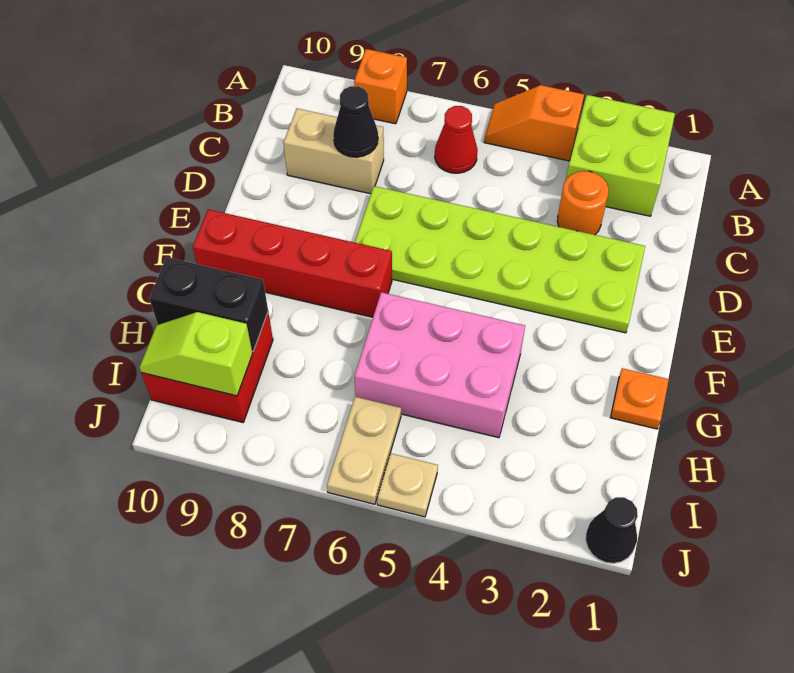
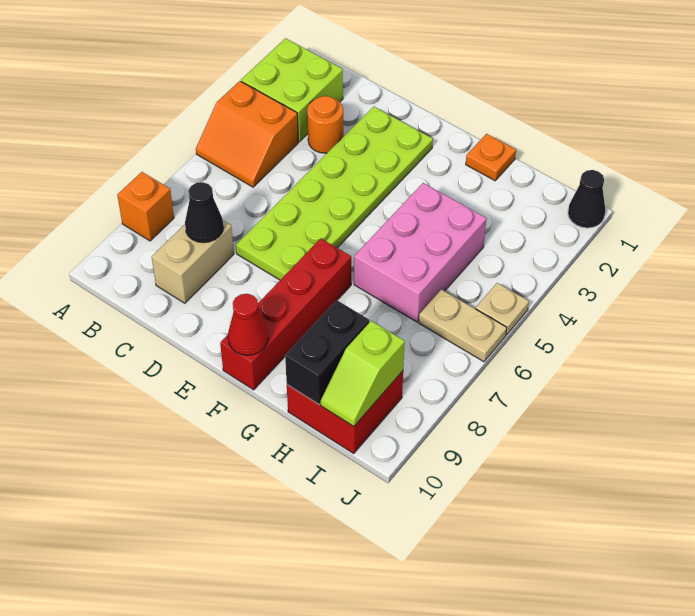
orange 1x2 slope [484,85,584,161] -> orange 2x2 slope [196,81,298,187]
red 1x1 cone [435,106,478,173] -> red 1x1 cone moved to [228,294,268,355]

